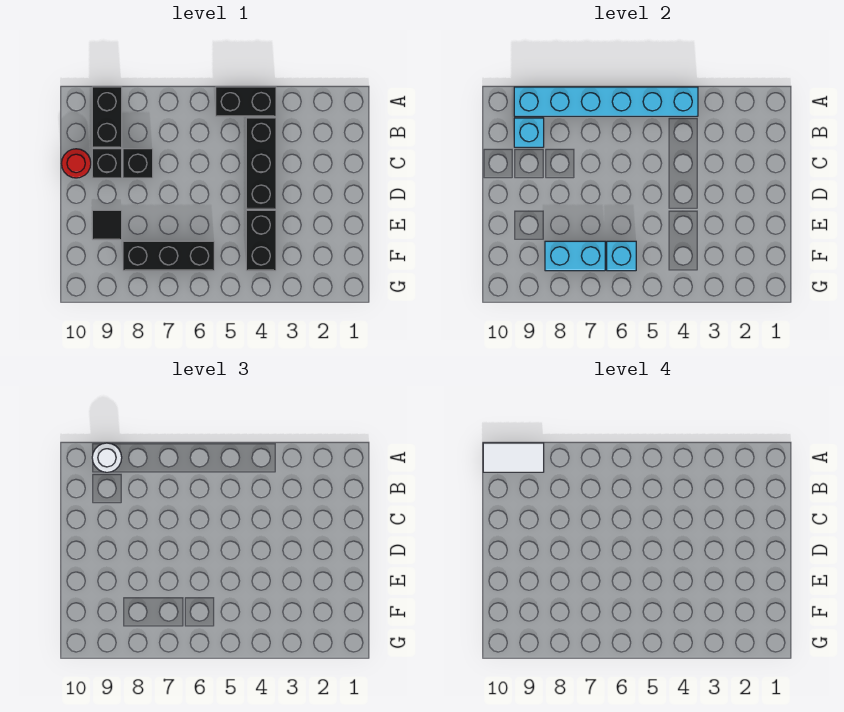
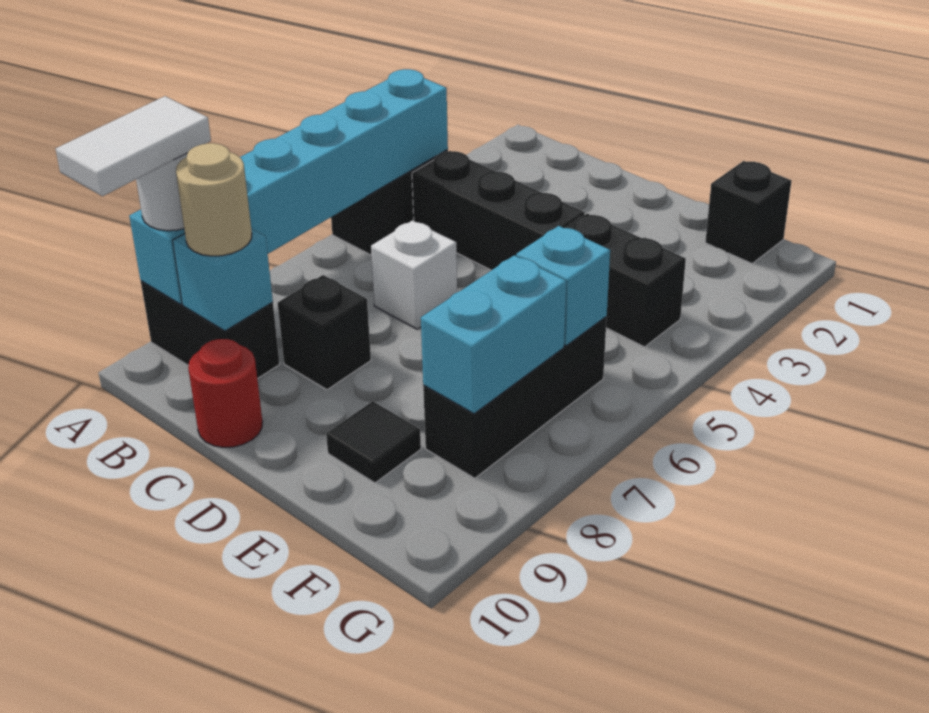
none -> tan 1x1 round brick [176,143,252,256]
none -> white 1x1 brick [371,220,457,329]
black 1x1 brick [92,149,122,178] -> black 1x1 brick moved to [705,161,791,264]

